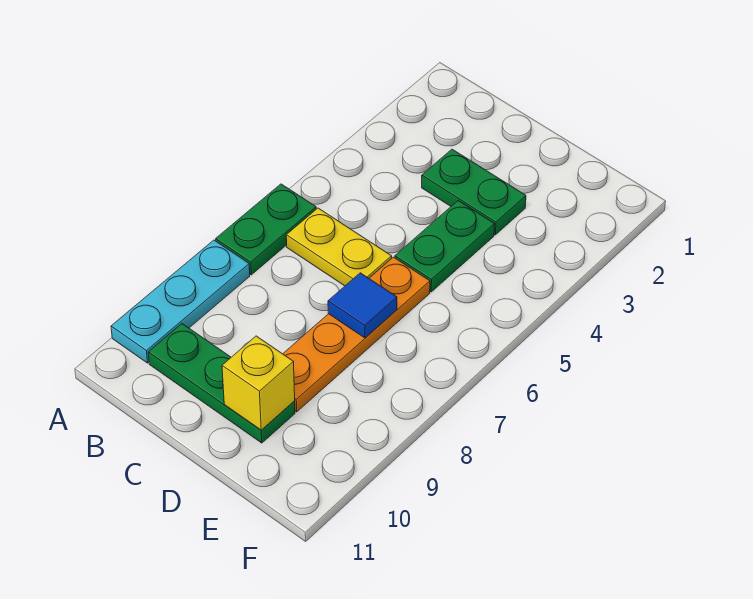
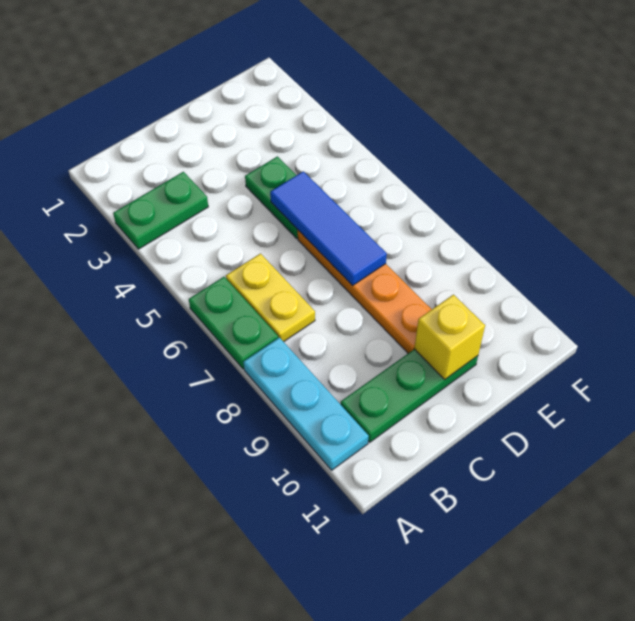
yellow 1x2 plate [286,208,392,286] -> yellow 1x2 plate turned to [226,254,315,342]
green 1x2 plate [422,149,526,235] -> green 1x2 plate moved to [113,172,208,249]
blue 1x1 tile [328,273,397,338] -> blue 1x3 tile [270,171,387,286]

